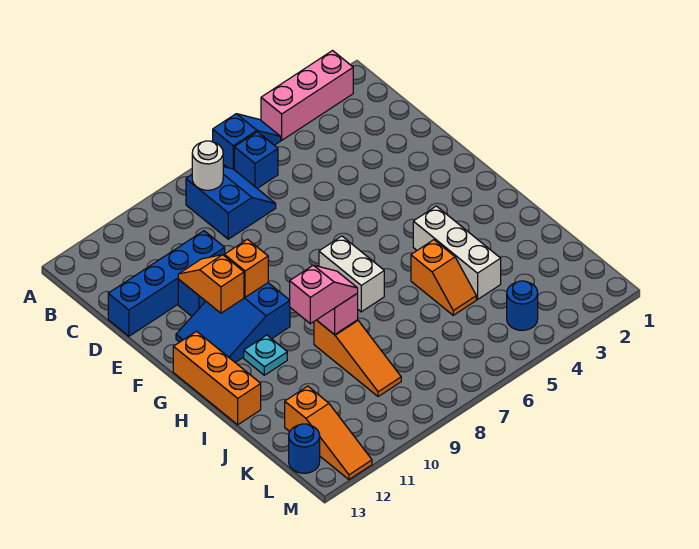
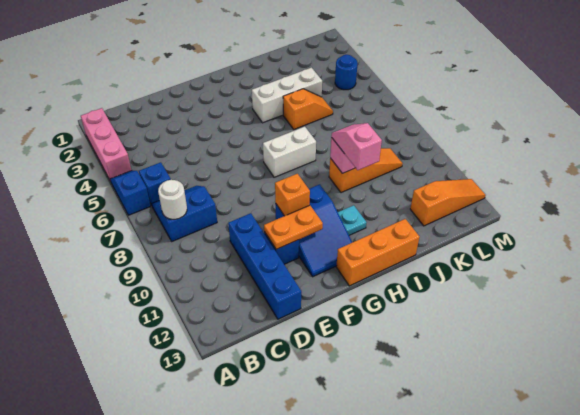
orange 1x2 slope [178,255,244,313] -> orange 1x2 plate [264,205,323,249]
blue 1x1 round brick [289,424,320,473] -> none

